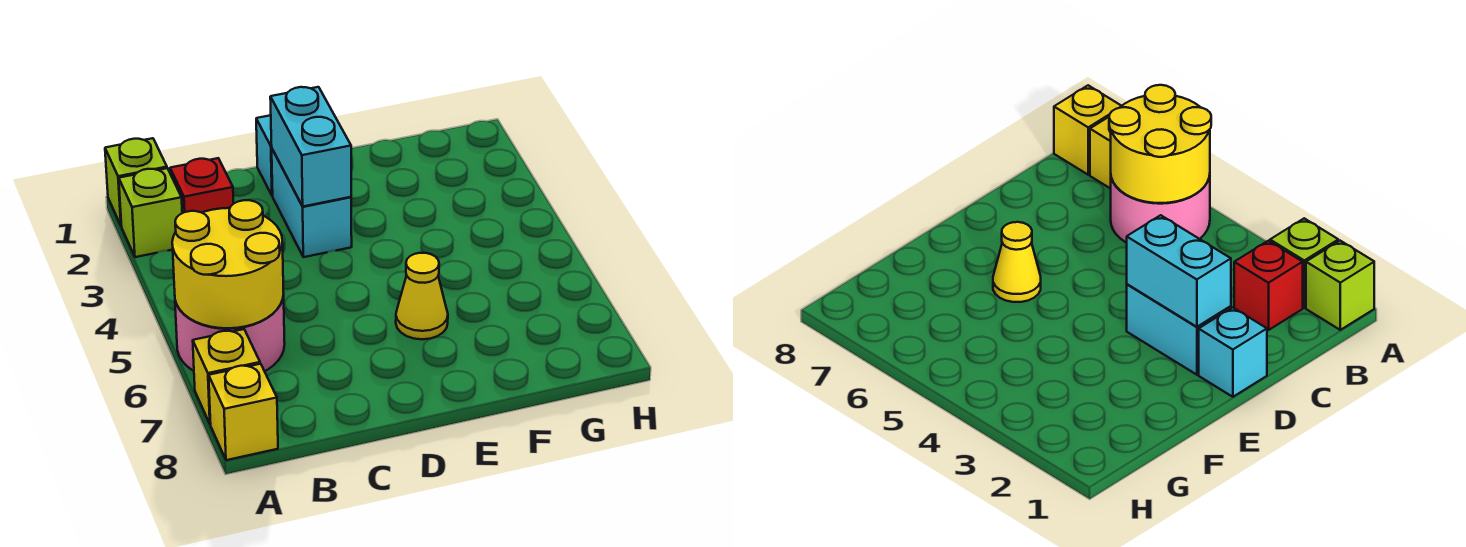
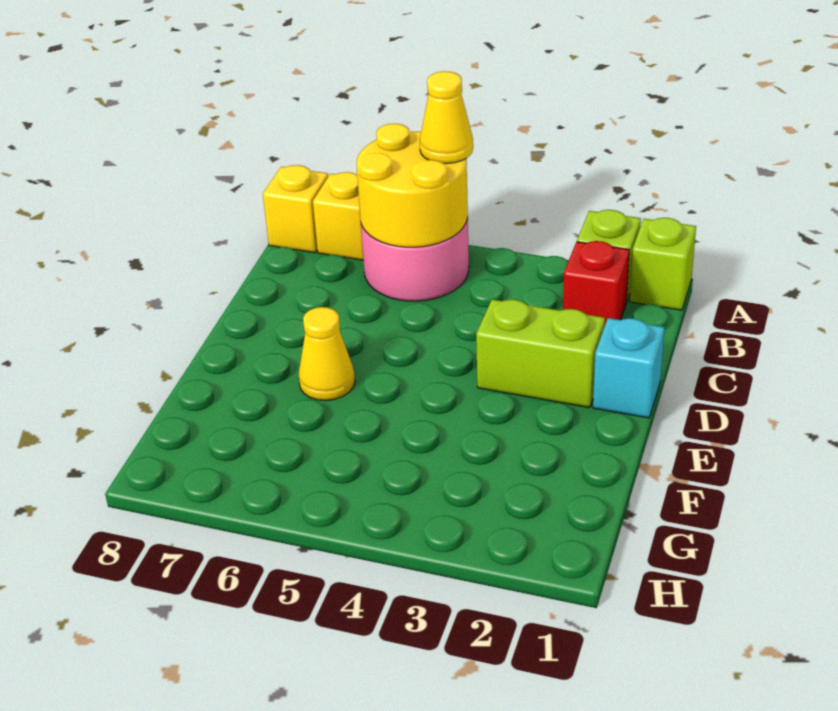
none -> yellow 1x1 cone [420,71,473,164]
cyan 1x2 brick [272,149,352,257] -> lime 1x2 brick [476,299,605,408]
cyan 1x2 brick [270,87,351,206] -> none

